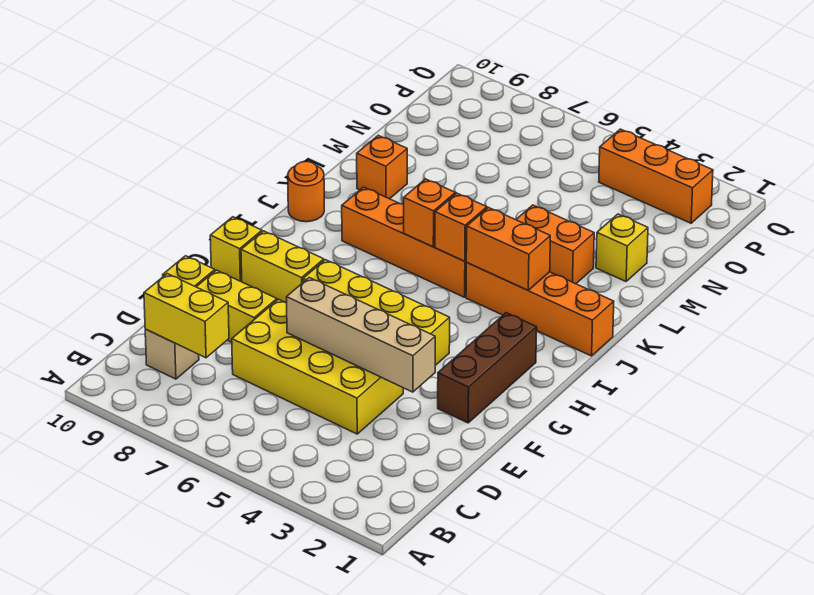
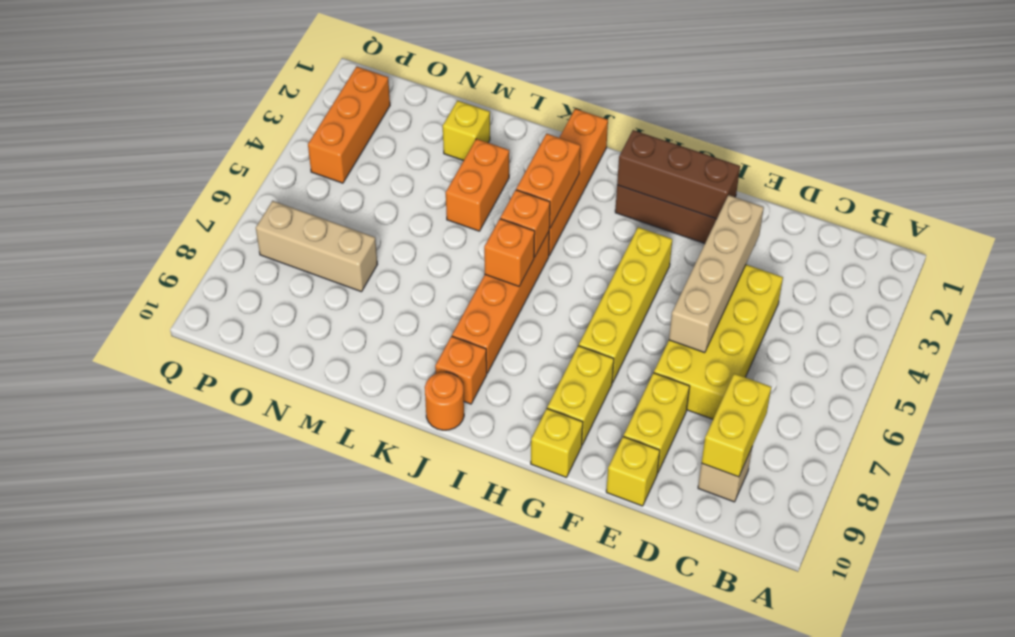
none -> brown 1x3 brick [617,130,740,219]
orange 1x1 brick [357,135,407,199] -> orange 1x1 brick moved to [435,336,487,404]
none -> tan 1x3 brick [256,201,377,292]

